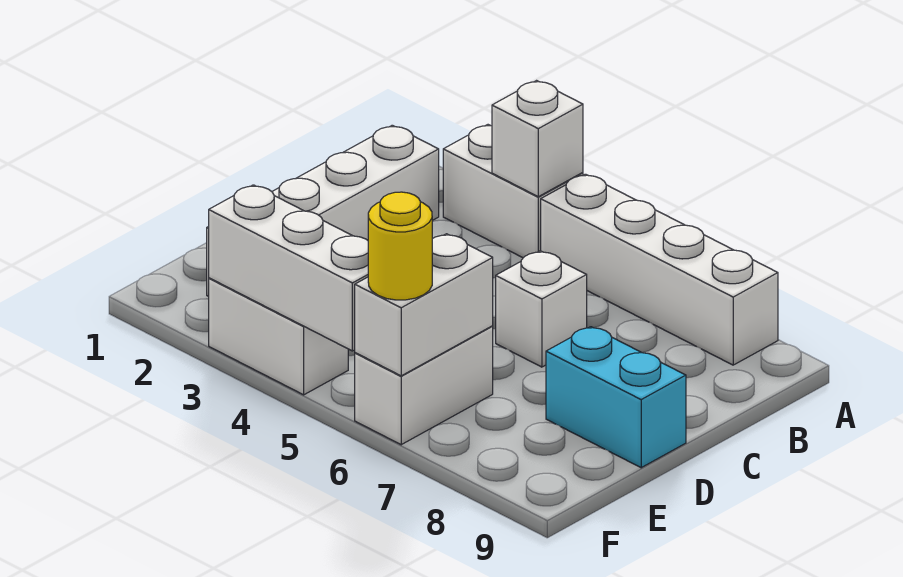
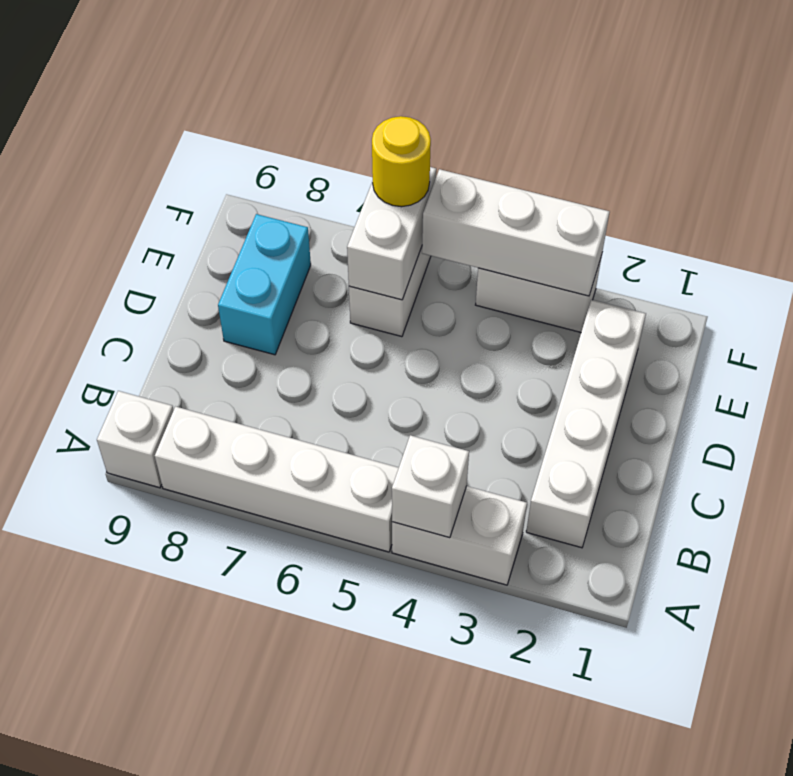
white 1x1 brick [496,251,587,367] -> white 1x1 brick moved to [97,391,174,488]
cyan 1x2 brick [546,327,686,468] -> cyan 1x2 brick turned to [218,214,311,355]

